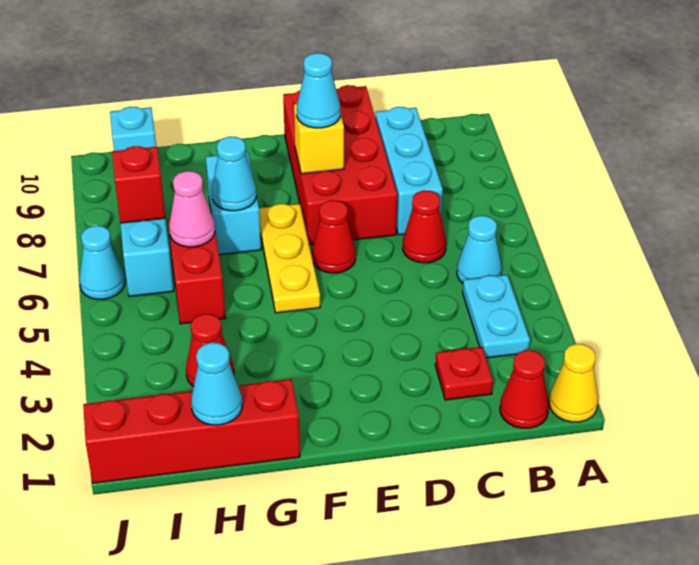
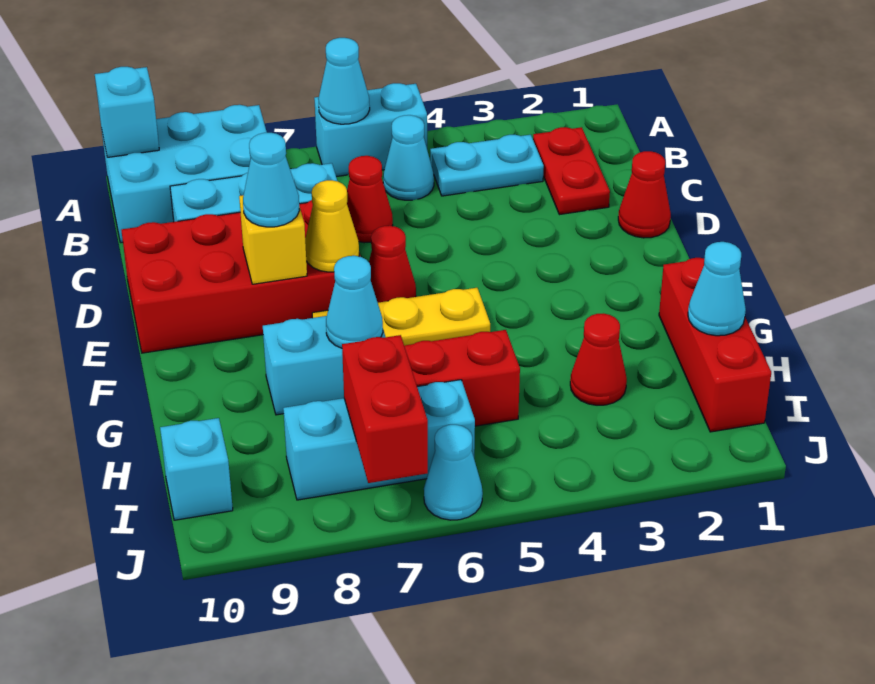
yellow 1x1 cone [549,344,598,422] -> yellow 1x1 cone moved to [305,180,359,272]
none -> cyan 1x2 brick [314,83,427,177]
none -> cyan 1x1 cone [318,38,370,124]
none -> cyan 2x3 brick [101,105,267,243]
none -> cyan 1x1 brick [95,67,159,157]
red 1x1 cone [500,350,549,428] -> red 1x1 cone moved to [618,151,671,238]
red 1x1 plate [435,347,493,400] -> red 1x2 plate [533,127,610,215]
red 1x4 brick [83,379,300,483] -> red 1x3 brick [659,258,771,432]
pink 1x1 cone [169,171,215,247] -> none
red 1x1 brick [112,146,165,223] -> red 1x2 brick [342,335,428,483]

